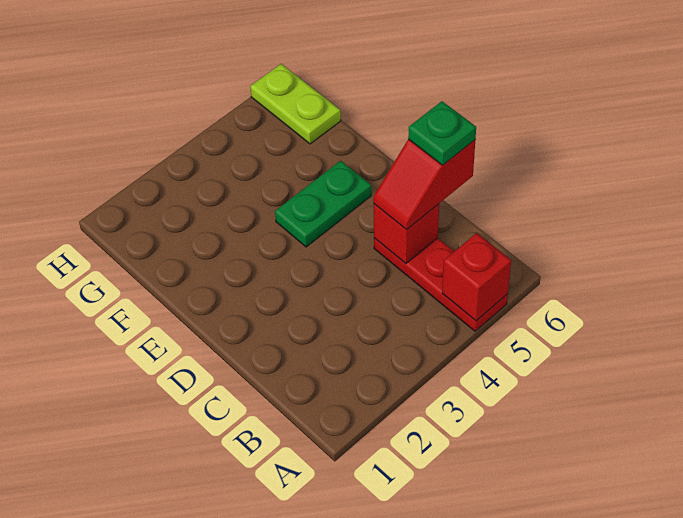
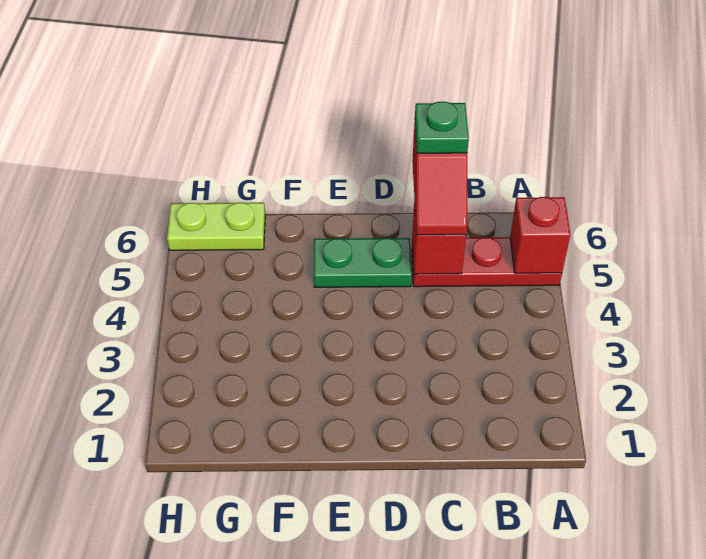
green 1x2 plate [275,161,371,247] -> green 1x2 plate turned to [314,238,412,287]

